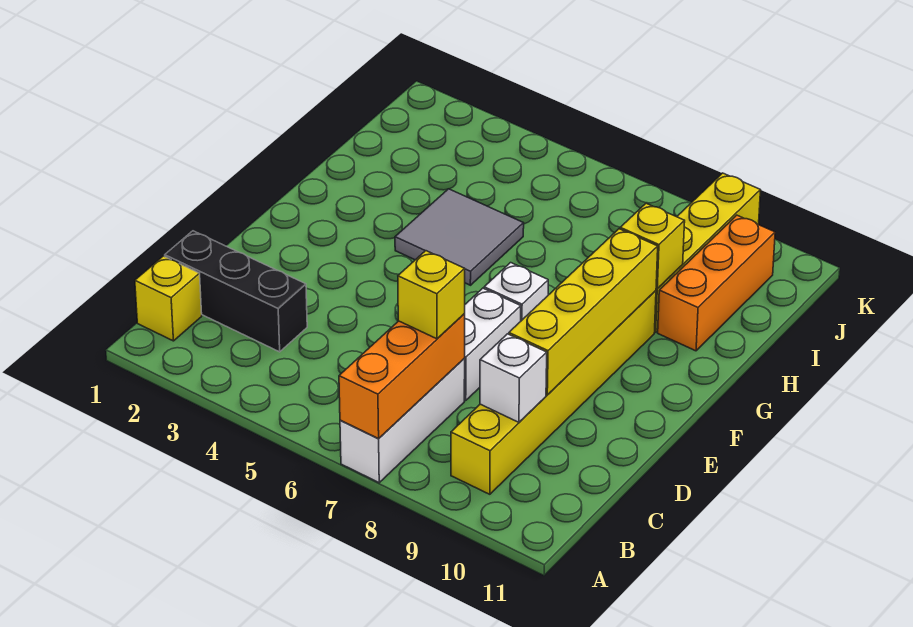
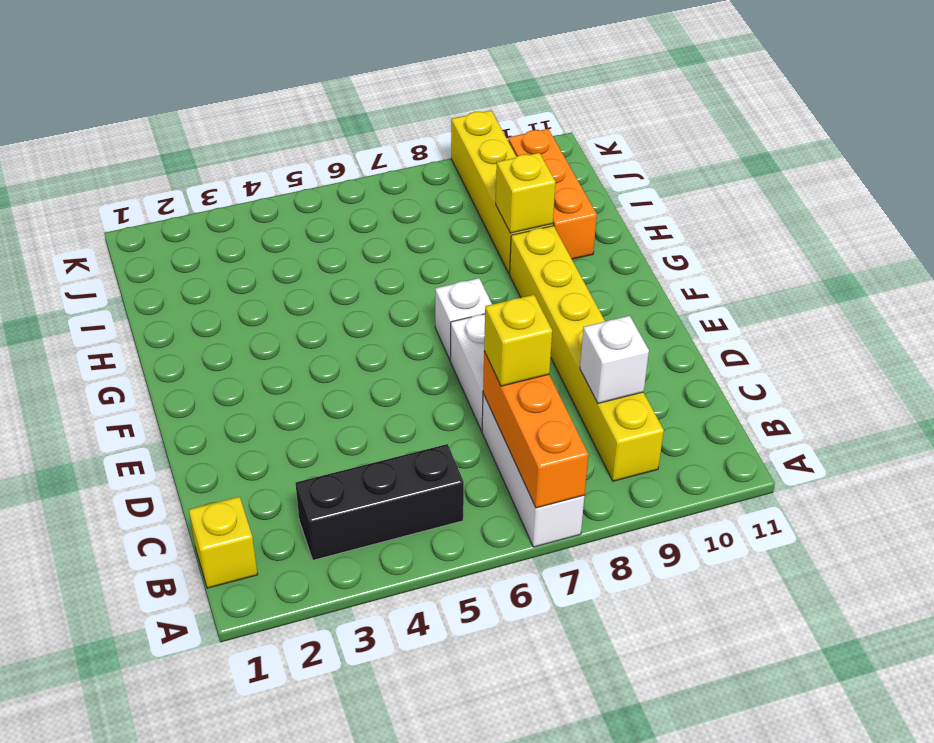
black 1x3 brick [165,231,307,352] -> black 1x3 brick moved to [296,444,464,560]
yellow 1x4 brick [509,229,658,395] -> none
grey 2x2 tile [395,189,524,285] -> none

